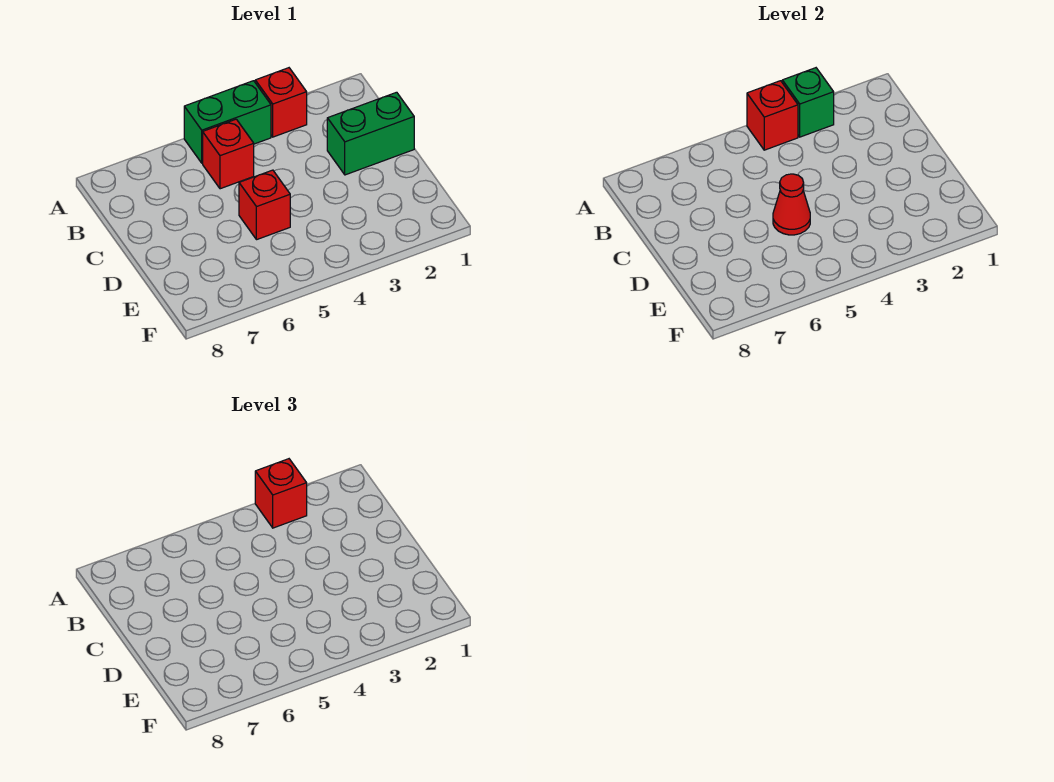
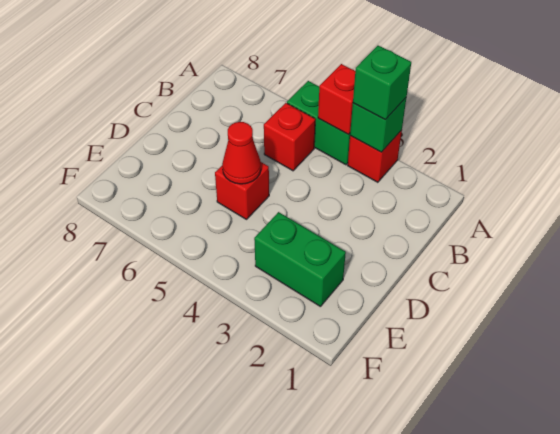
red 1x1 brick [255,459,307,528] -> green 1x1 brick [353,46,411,119]
green 1x2 brick [327,92,414,175] -> green 1x2 brick moved to [254,212,346,307]

